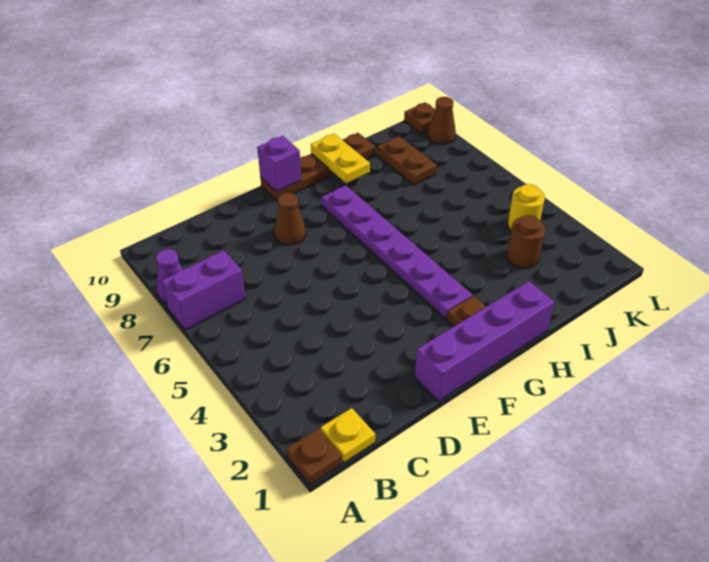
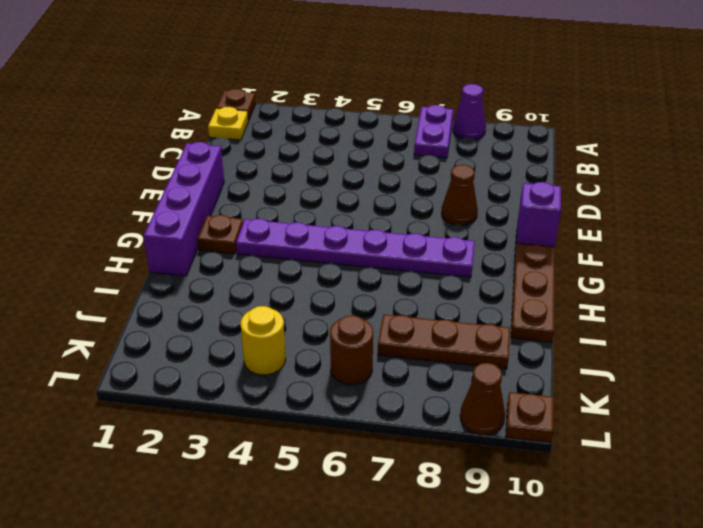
purple 1x2 brick [162,250,246,330] -> purple 1x2 plate [414,105,453,158]
yellow 1x2 plate [311,134,370,183] -> none
brown 1x1 round brick [507,215,545,268] -> brown 1x1 round brick moved to [330,315,373,385]
brown 1x2 plate [377,136,437,185] -> brown 1x3 plate [378,314,510,369]

